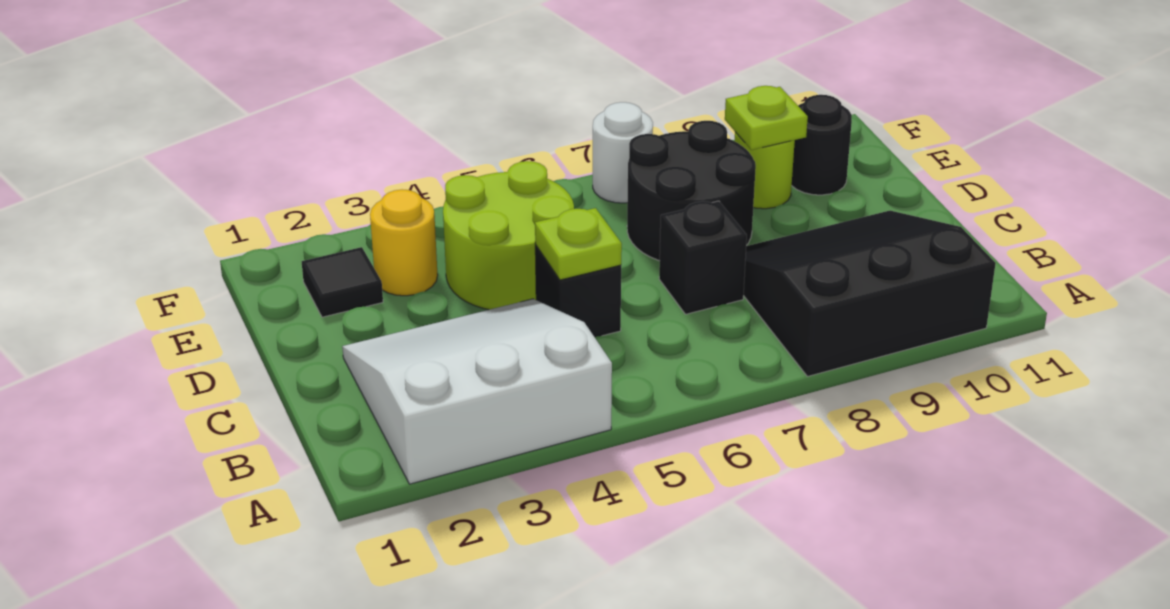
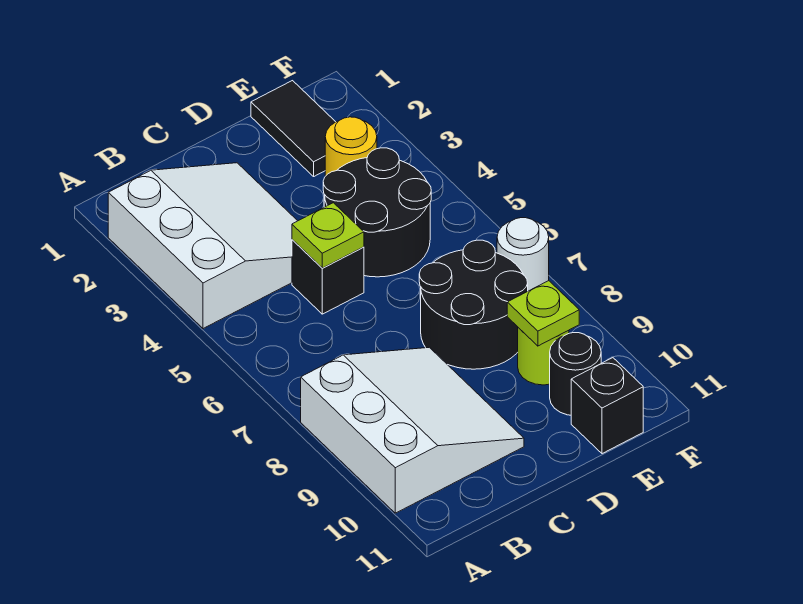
black 3x3 slope [743,211,996,377] -> white 3x3 slope [301,347,524,513]
black 1x1 brick [659,201,747,314] -> black 1x1 brick moved to [571,358,643,454]
lime 2x2 round brick [443,161,574,310] -> black 2x2 round brick [323,148,431,277]
black 1x1 tile [302,247,383,317] -> black 1x2 tile [251,81,335,176]

